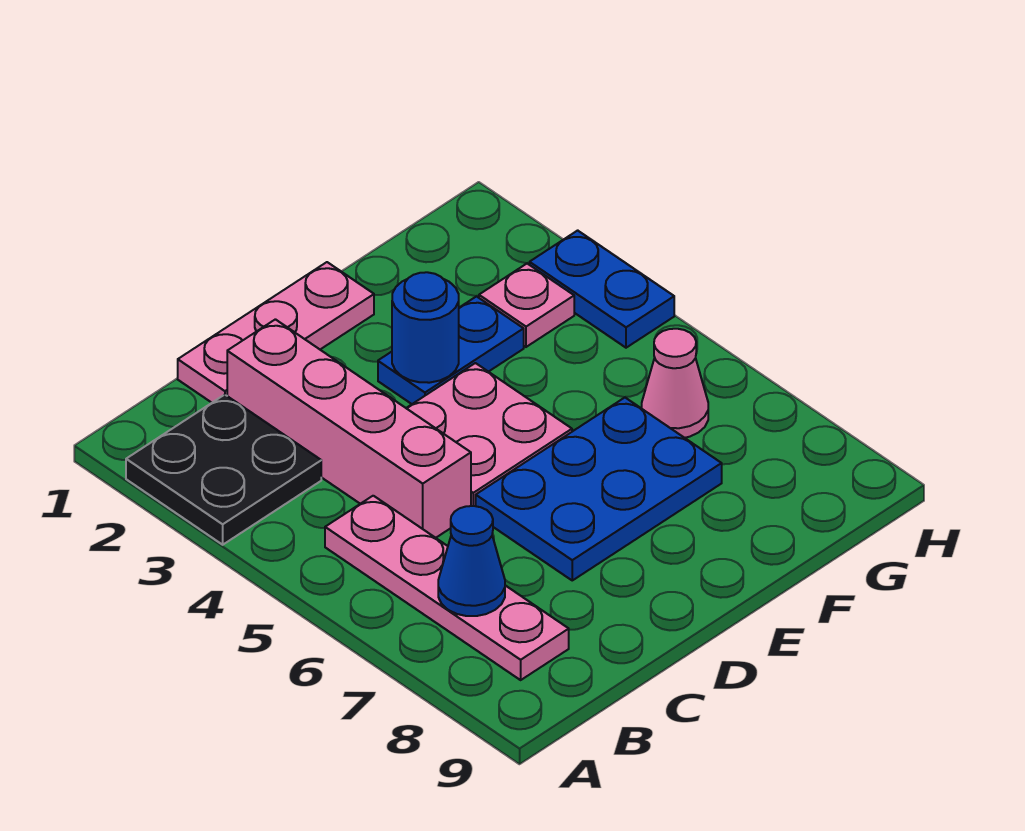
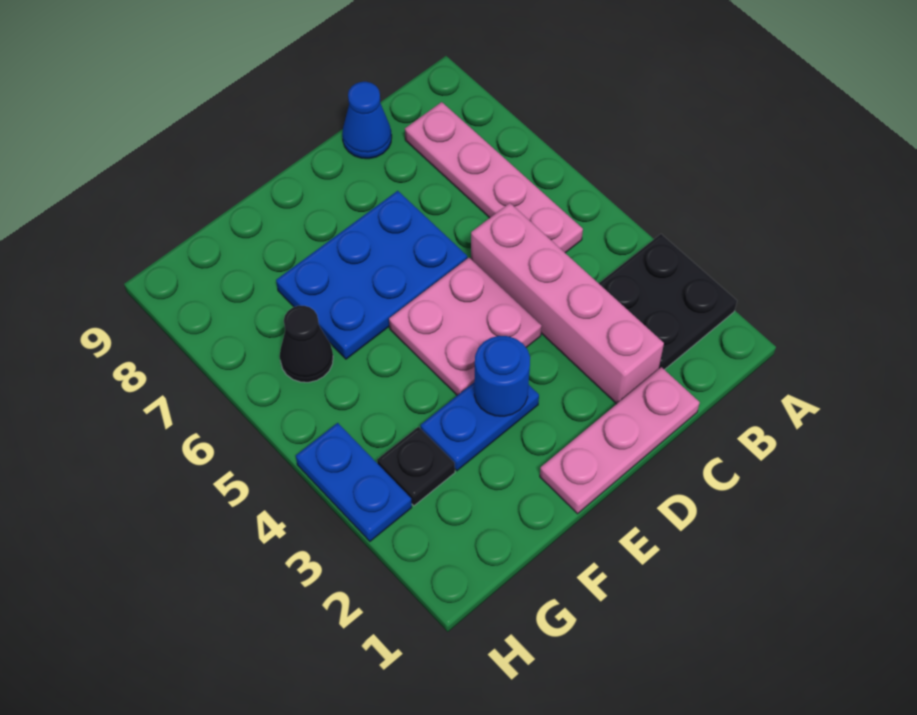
blue 1x1 cone [438,506,505,616] -> blue 1x1 cone moved to [342,82,392,159]
pink 1x1 plate [479,264,574,347] -> black 1x1 plate [377,427,455,506]
pink 1x1 cone [642,329,708,438] -> black 1x1 cone [280,306,333,382]

